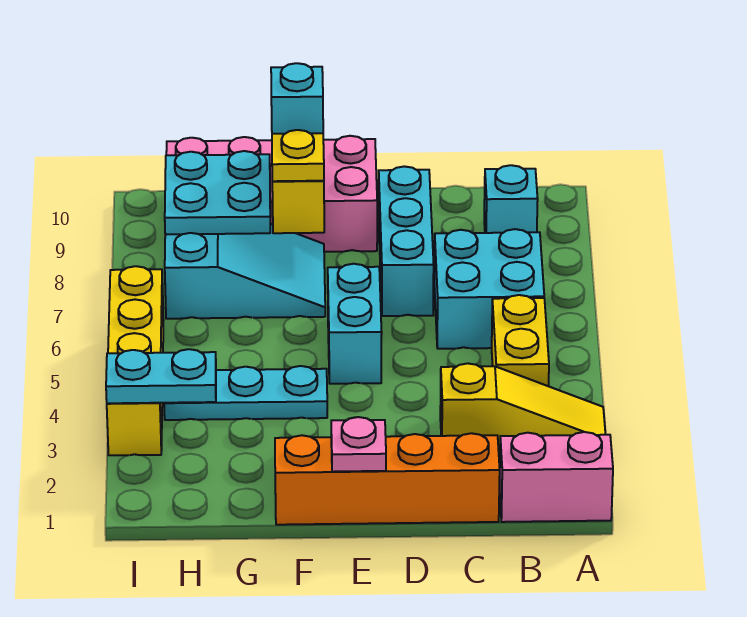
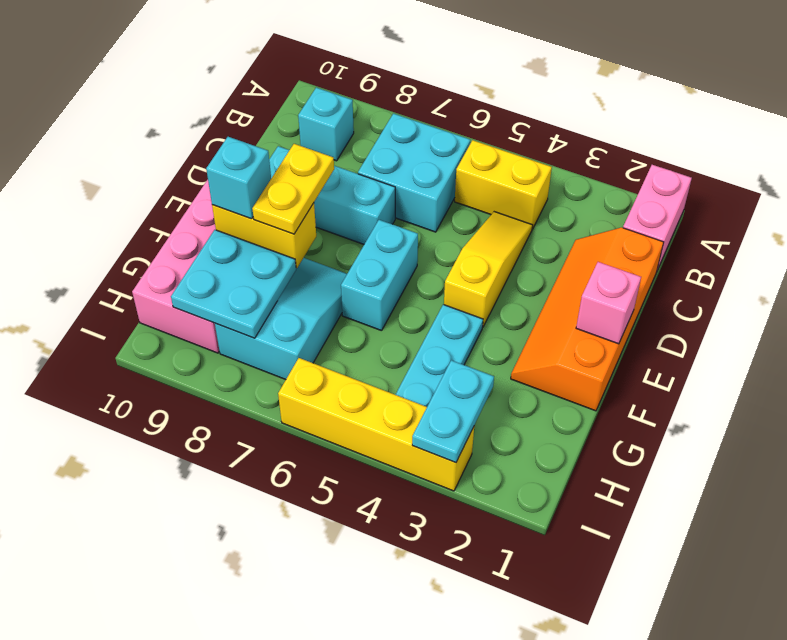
yellow 1x3 slope [440,363,606,451] -> yellow 1x3 slope moved to [444,212,533,326]
pink 1x1 plate [331,417,386,472] -> pink 1x1 brick [576,262,641,344]
cyan 1x2 brick [328,264,382,384] -> cyan 1x2 brick turned to [341,220,418,331]
yellow 1x1 plate [272,130,324,181] -> yellow 1x2 plate [252,144,334,234]

